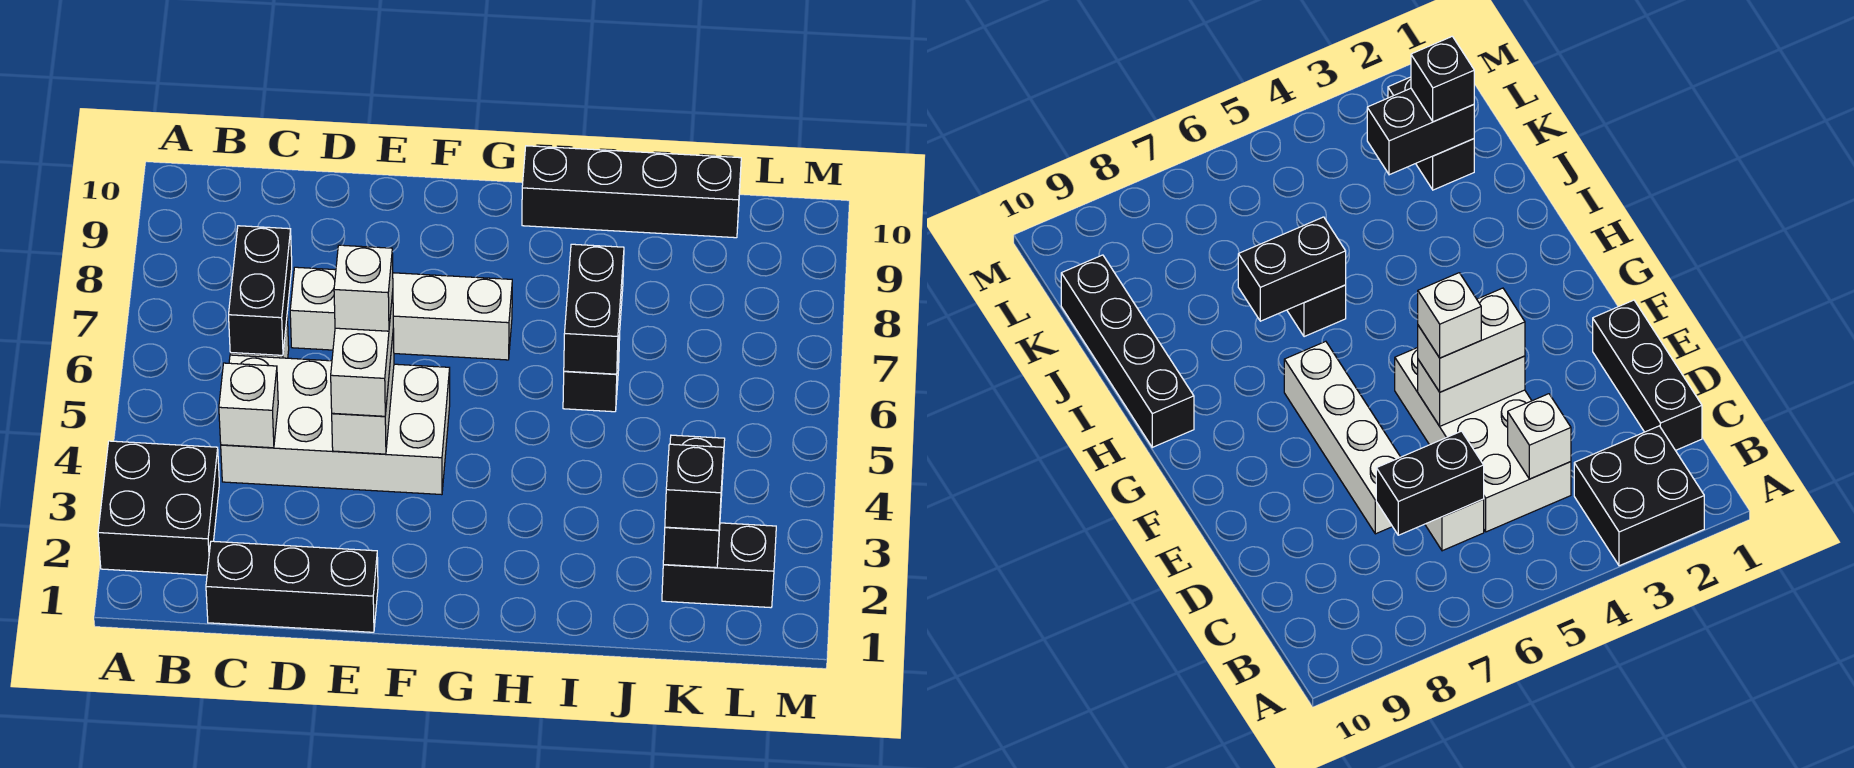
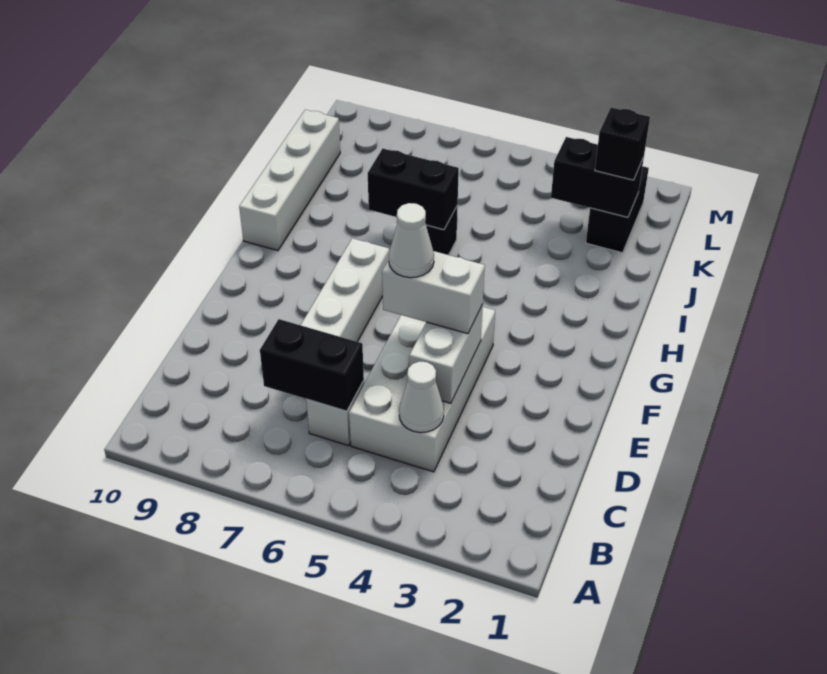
black 2x2 brick [98,441,219,575] -> none
black 1x3 brick [206,541,378,632] -> none
white 1x1 brick [219,363,278,448] -> white 1x1 cone [399,361,444,433]
white 1x2 brick [332,329,394,454] -> white 1x2 brick turned to [409,305,483,403]
white 1x1 brick [334,245,393,331] -> white 1x1 cone [389,203,434,278]
black 1x4 brick [522,146,741,238] -> white 1x4 brick [239,110,340,251]

